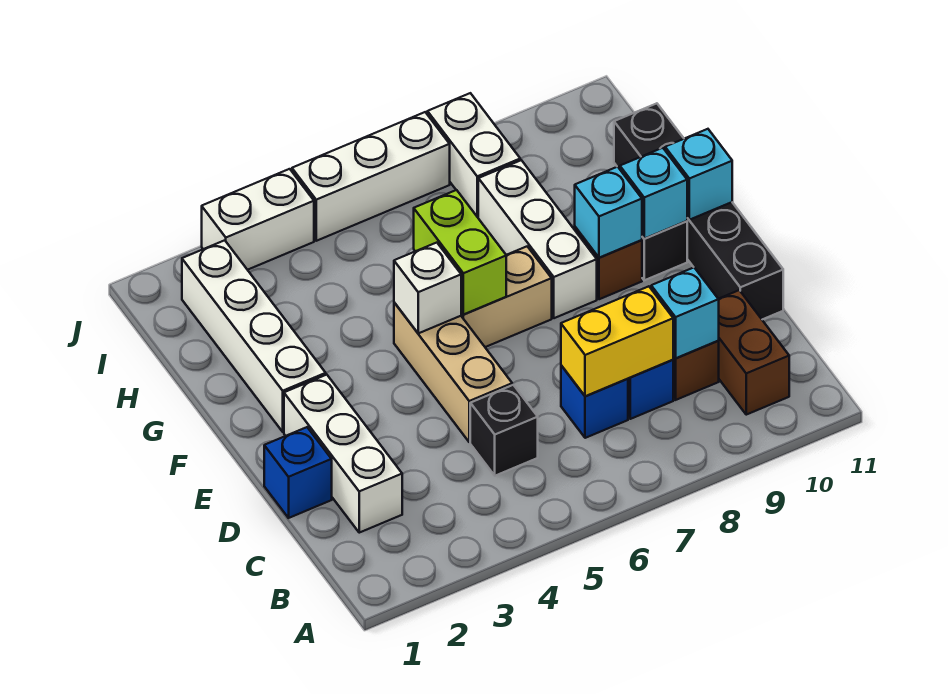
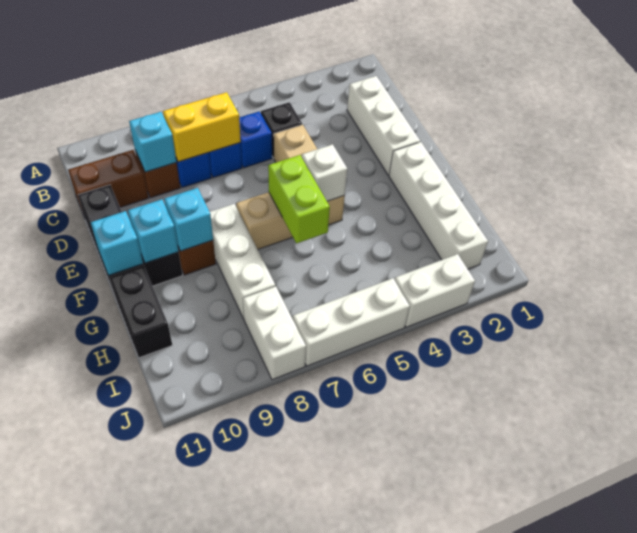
brown 1x2 brick [719,290,789,415] -> brown 1x2 brick turned to [68,150,149,215]
blue 1x1 brick [264,427,332,518] -> blue 1x1 brick moved to [239,111,272,168]

